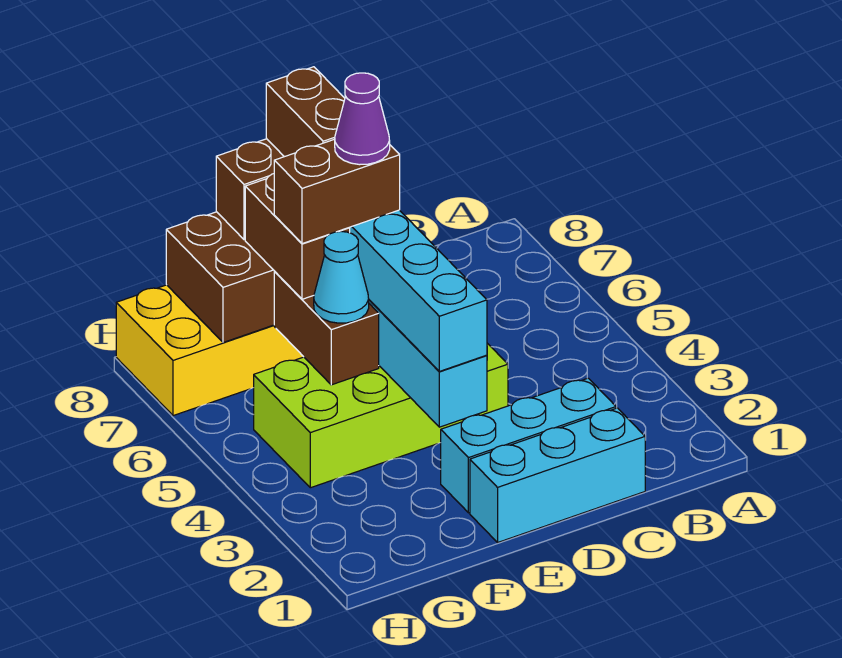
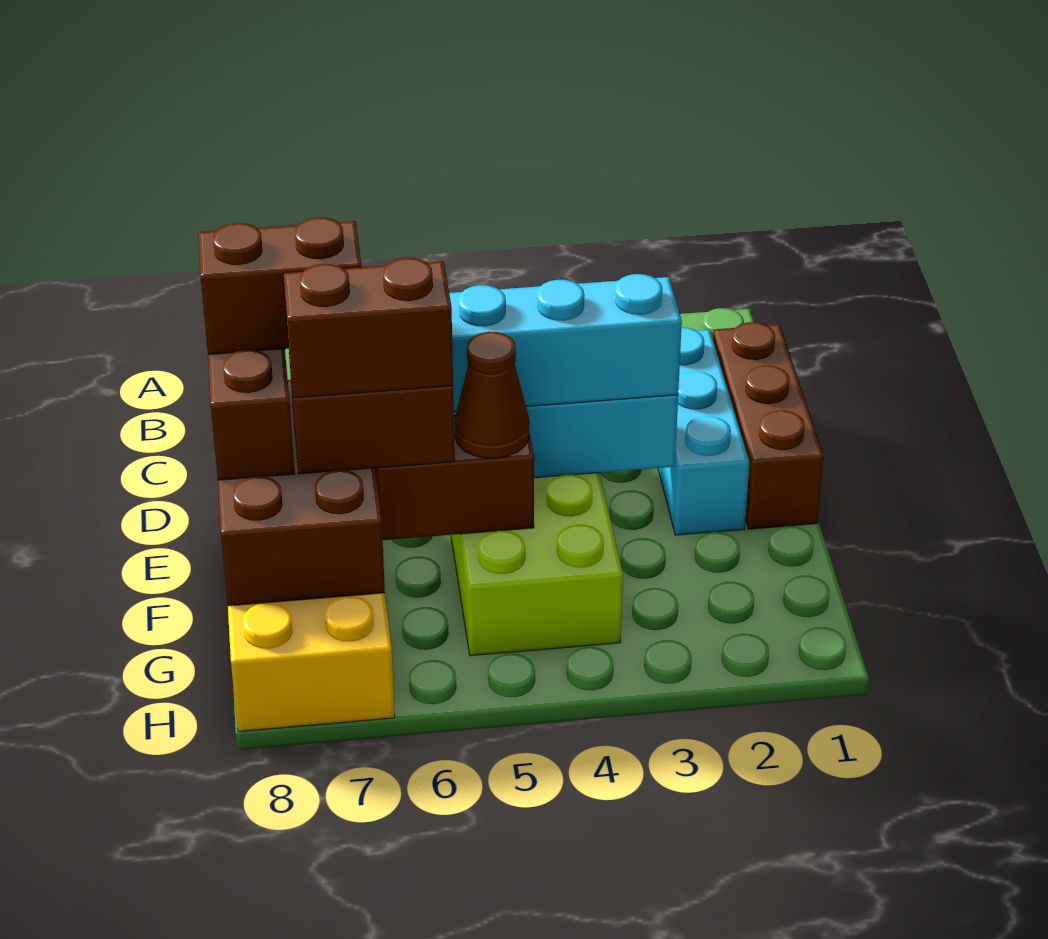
cyan 1x3 brick [470,408,645,542] -> brown 1x3 brick [713,322,824,529]
brown 1x2 brick [274,139,400,244] -> brown 1x2 brick turned to [283,258,453,398]
purple 1x1 cone [335,73,390,165] -> none
cyan 1x1 cone [314,231,369,323] -> brown 1x1 cone [454,332,529,458]

